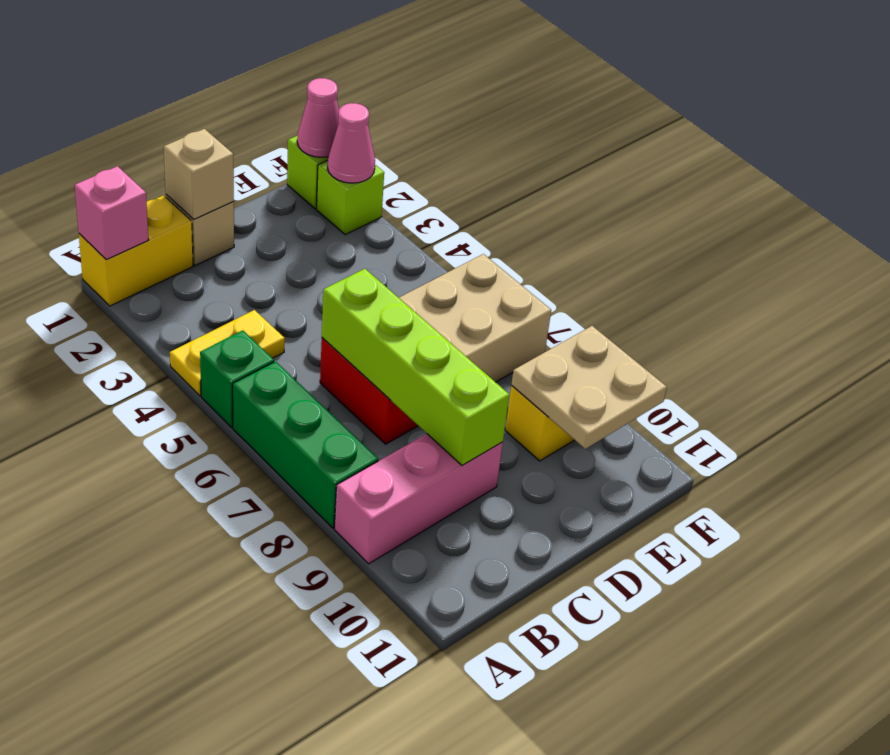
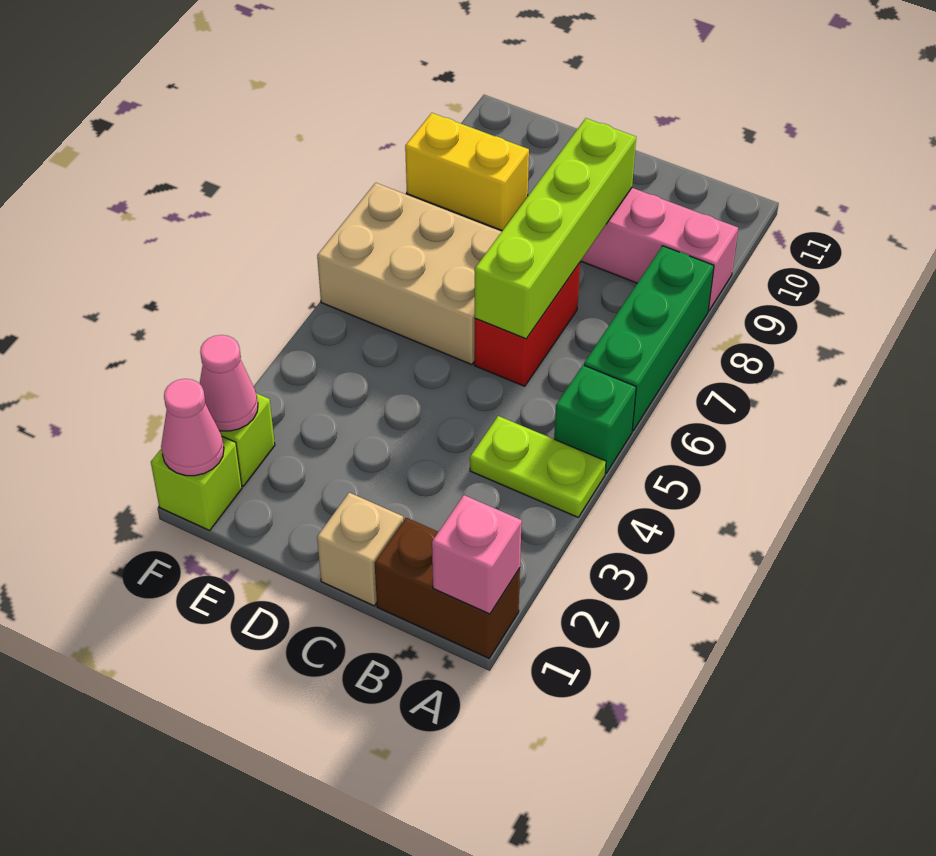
yellow 1x2 brick [79,195,193,306] -> brown 1x2 brick [375,518,520,658]
yellow 1x2 plate [170,310,285,396] -> lime 1x2 plate [470,416,606,517]
tan 1x1 brick [164,129,234,219] -> none
tan 2x2 plate [511,326,667,449] -> none

